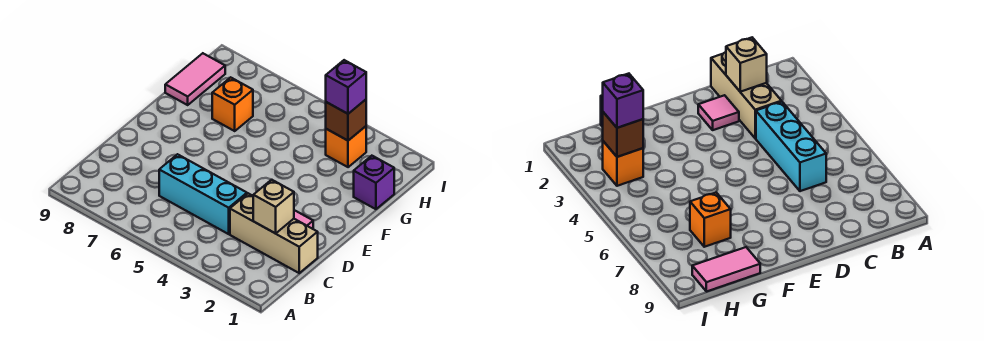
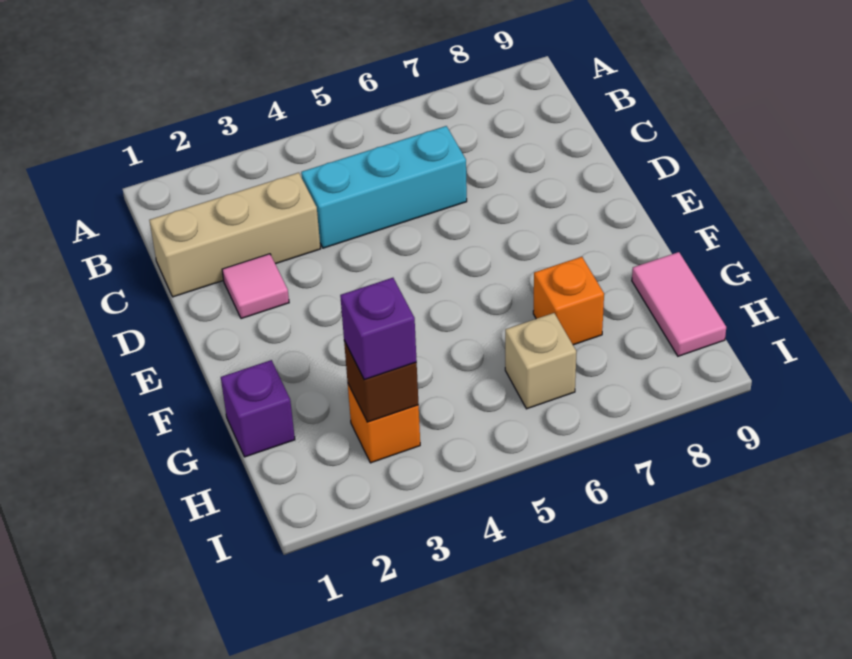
tan 1x1 brick [253,180,294,233] -> tan 1x1 brick moved to [505,313,576,409]

